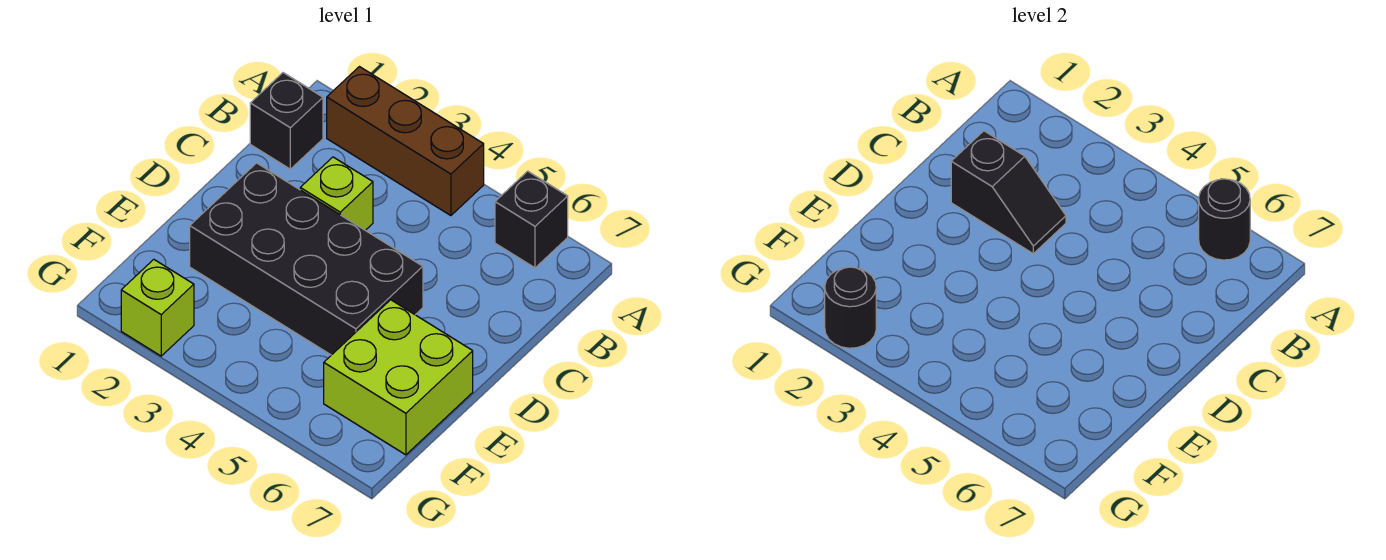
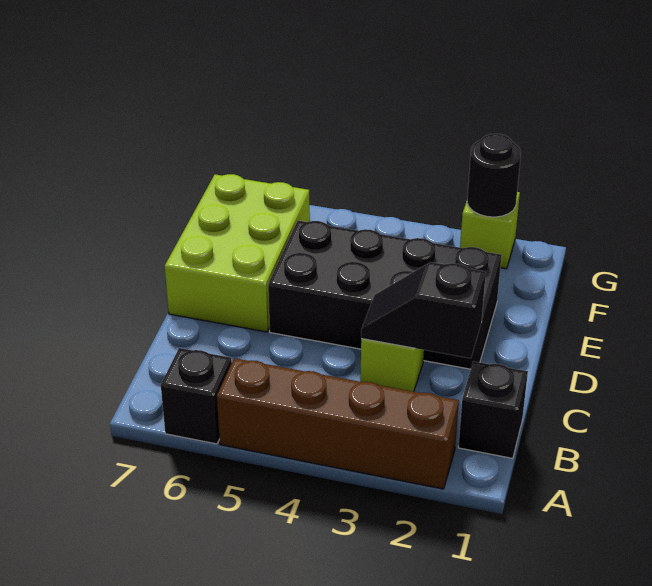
brown 1x3 brick [327,67,484,216] -> brown 1x4 brick [217,358,459,489]
black 1x1 round brick [1199,179,1250,260] -> none
lime 2x2 brick [324,300,473,455] -> lime 2x3 brick [165,174,310,332]

